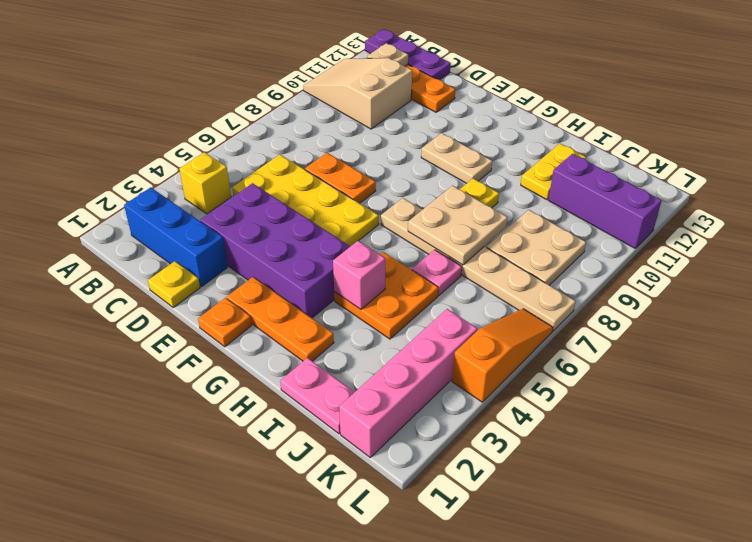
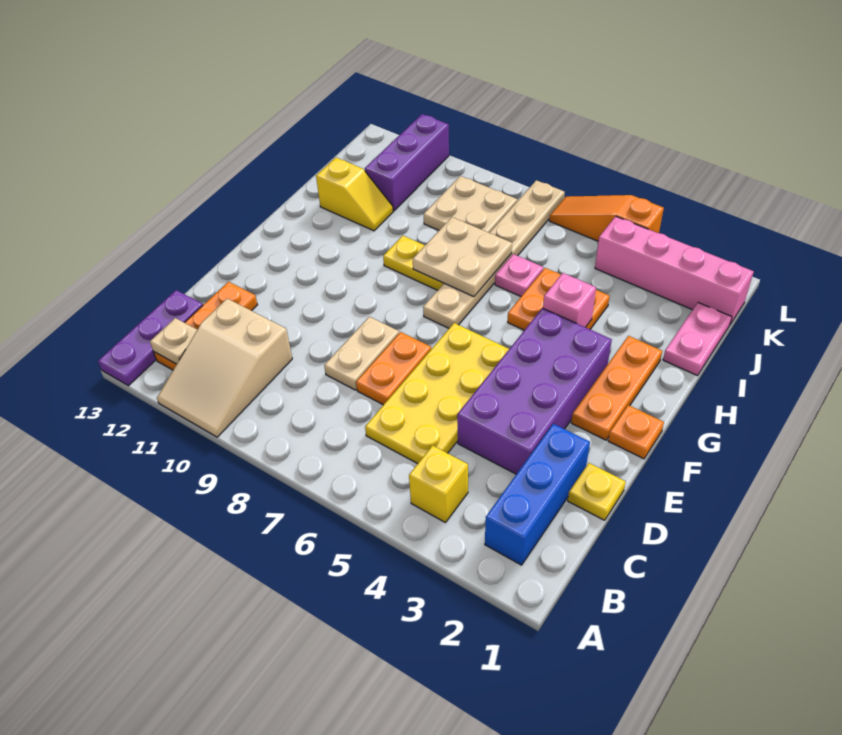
tan 1x2 plate [421,133,492,183] -> tan 1x2 plate moved to [324,317,399,390]
yellow 1x2 plate [521,144,586,200] -> yellow 1x2 slope [316,158,393,231]

